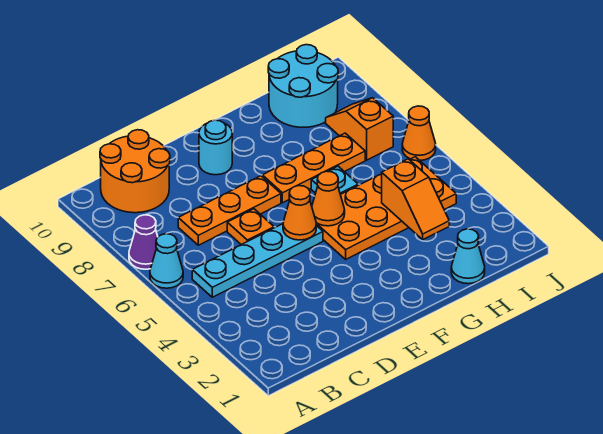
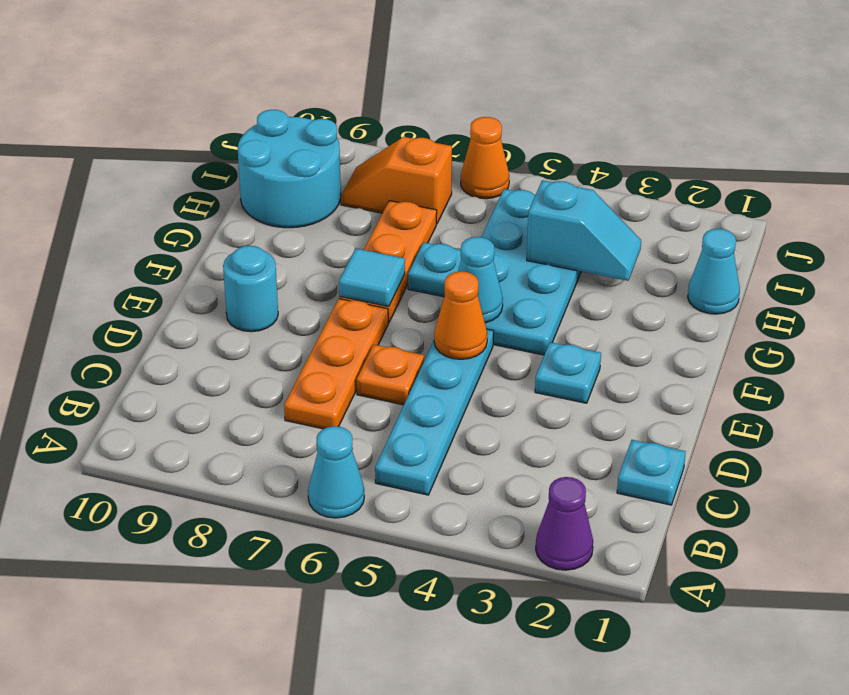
purple 1x1 cone [129,215,158,269] -> purple 1x1 cone moved to [536,477,593,570]
orange 2x2 round brick [100,130,170,213] -> none
none -> cyan 1x1 plate [617,440,686,505]
none -> cyan 1x1 plate [535,342,601,403]
orange 2x4 plate [316,157,456,259] -> cyan 2x4 plate [482,189,581,355]
orange 1x1 cone [312,171,345,226] -> cyan 1x1 cone [458,237,503,323]
none -> cyan 1x1 tile [339,249,405,306]
orange 1x2 slope [382,159,449,239] -> cyan 1x2 slope [527,180,641,281]

